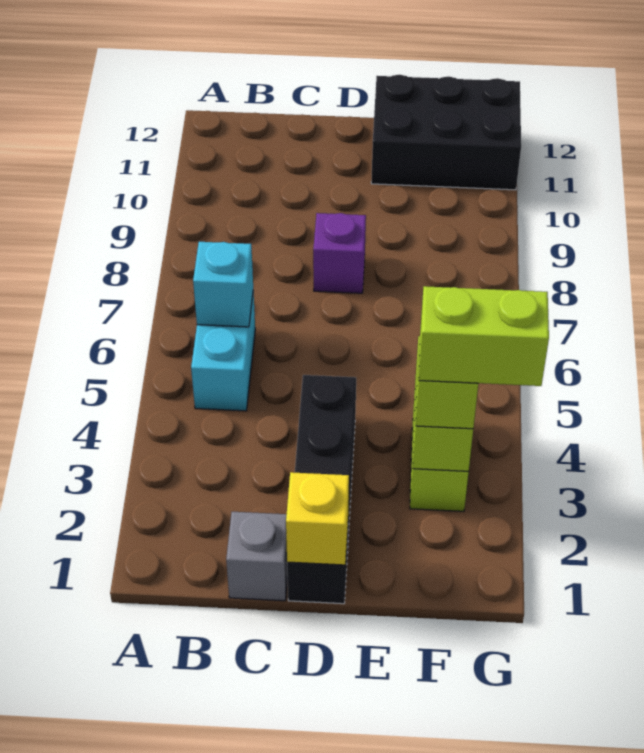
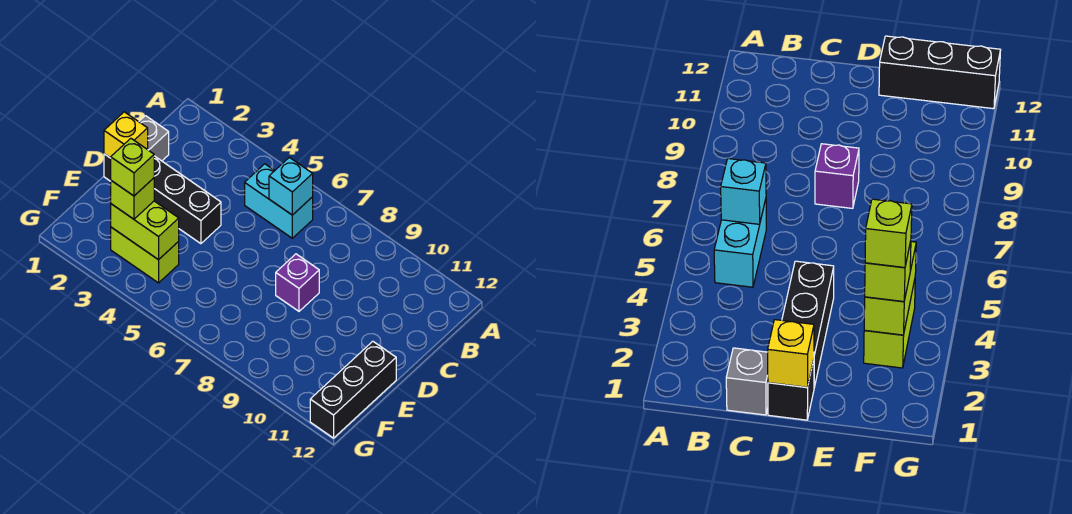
black 2x3 brick [371,75,521,190] -> black 1x3 brick [310,341,396,438]
lime 1x2 brick [419,286,549,386] -> lime 1x1 brick [111,138,154,196]

